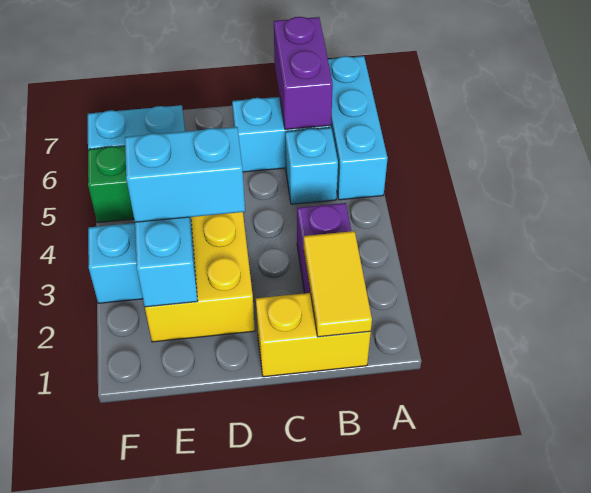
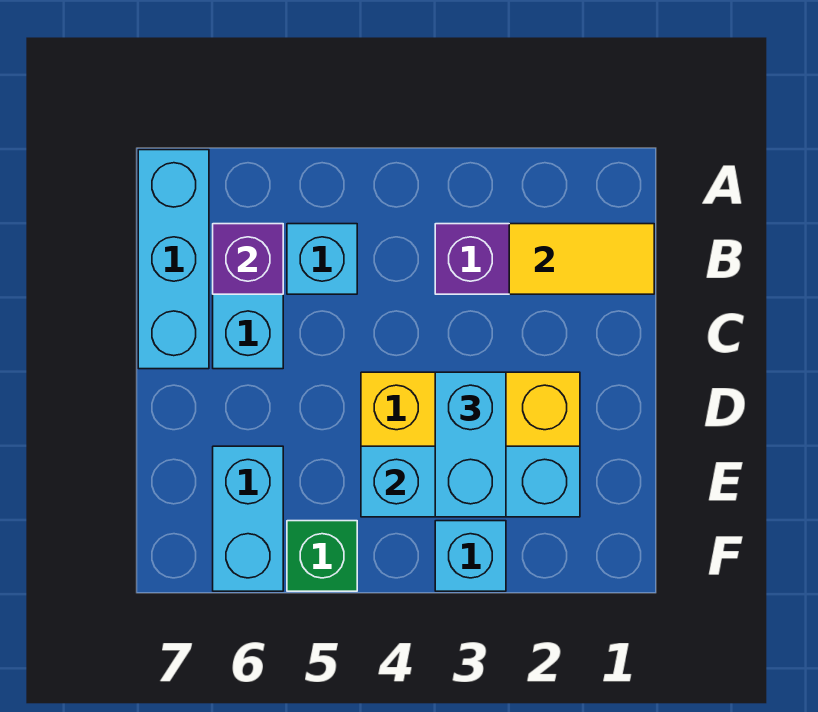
cyan 1x3 brick [328,56,388,200] -> cyan 1x3 brick turned to [138,150,209,369]
yellow 1x2 brick [256,293,371,377] -> none
purple 1x2 brick [274,17,333,130] -> purple 1x1 brick [213,224,283,294]

